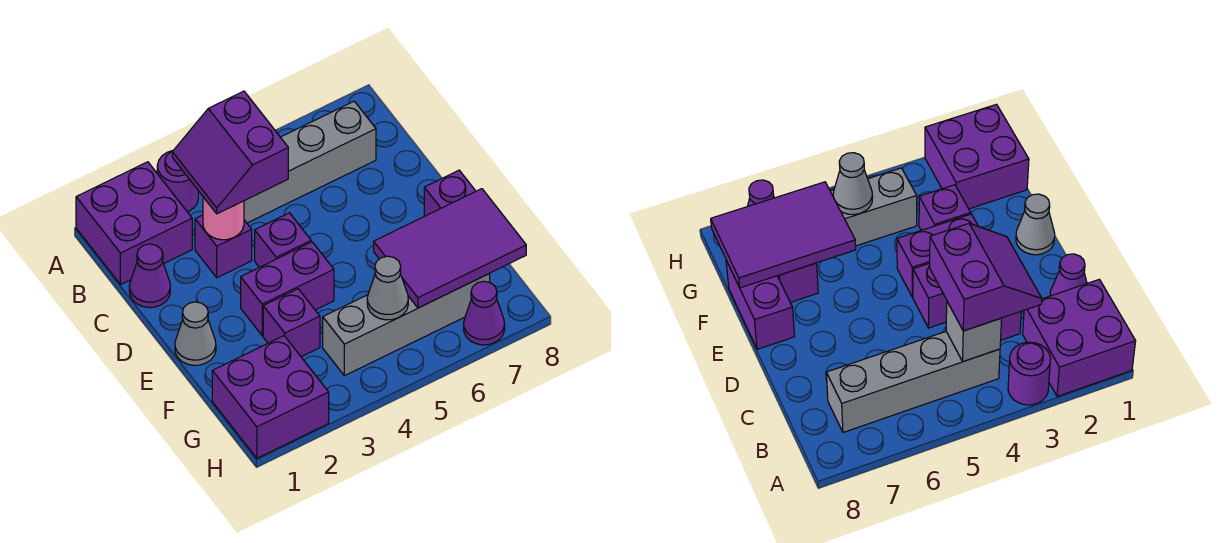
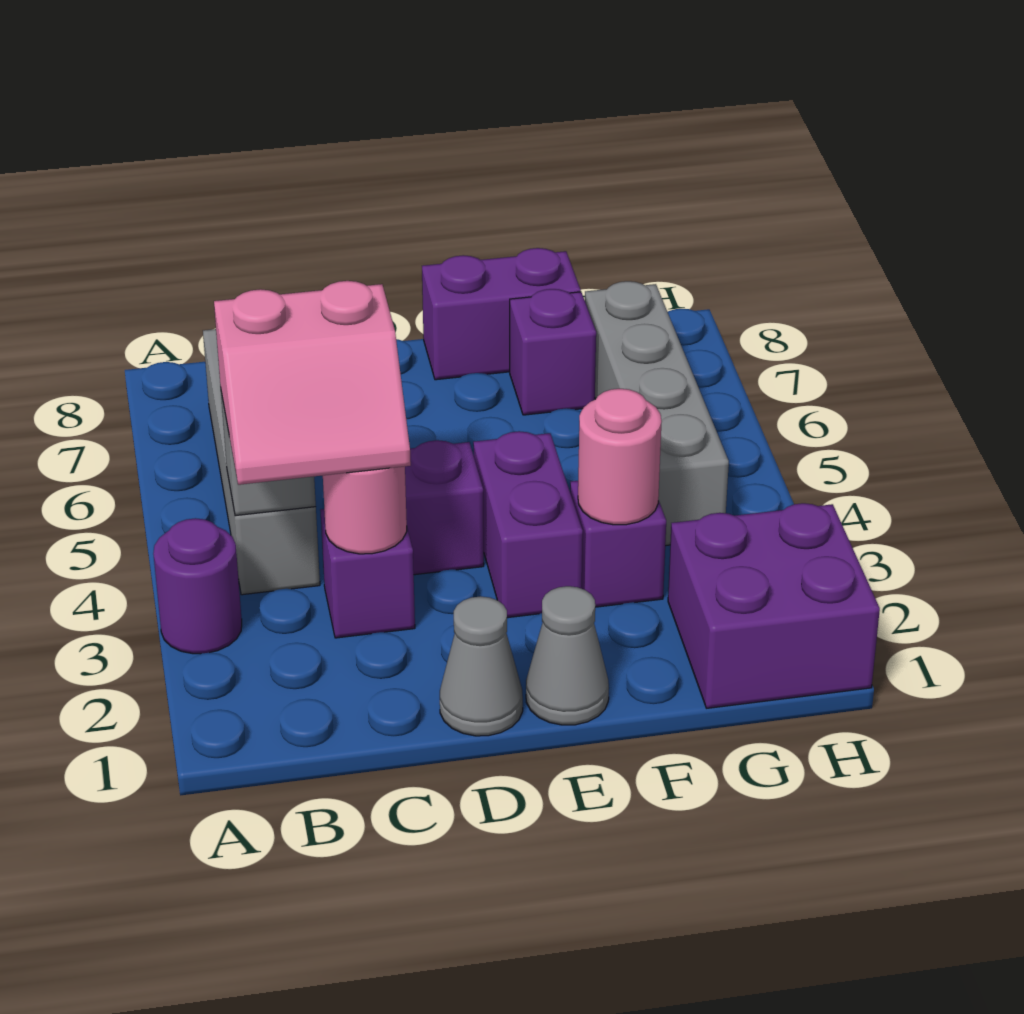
purple 2x2 brick [76,162,192,285] -> none
purple 2x2 slope [172,91,288,214] -> pink 2x2 slope [214,281,411,485]
purple 1x1 cone [129,244,170,308] -> none
none -> pink 1x1 round brick [578,389,662,525]
purple 2x3 tile [374,189,526,308] -> none
grey 1x1 cone [367,256,408,320] -> grey 1x1 cone moved to [440,596,523,736]
purple 1x1 cone [464,281,505,345] -> none

